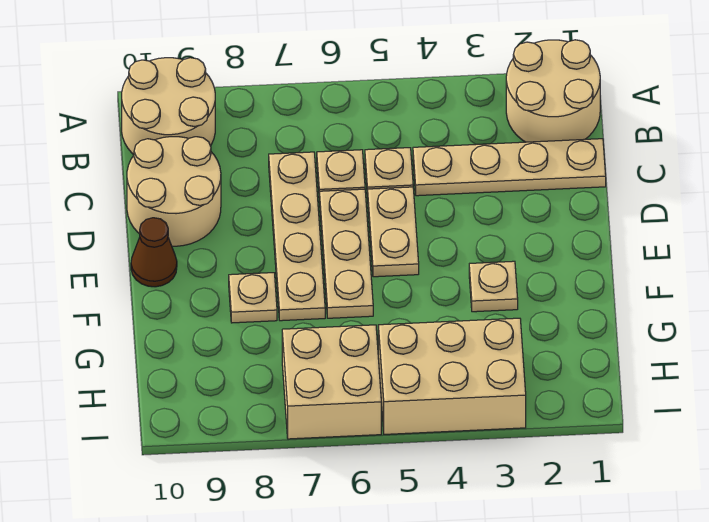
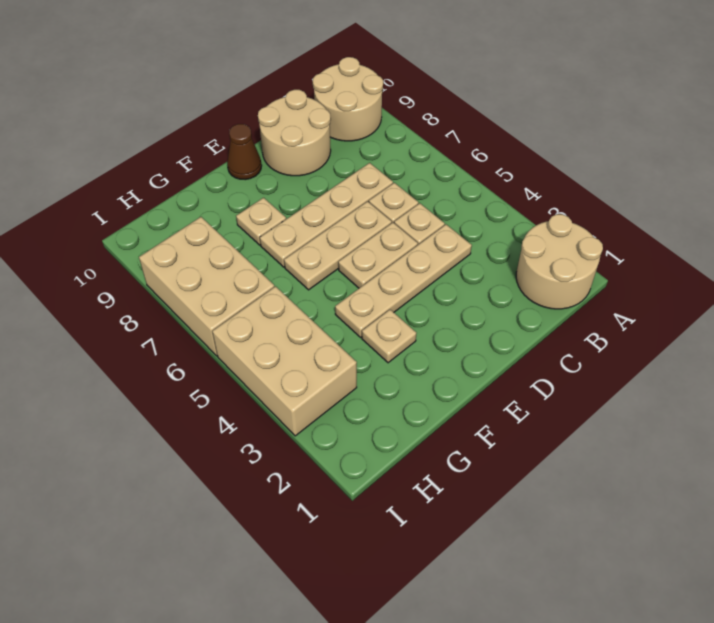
tan 1x4 plate [413,139,606,196] -> tan 1x4 plate turned to [335,225,472,337]
tan 2x2 brick [282,325,381,439] -> tan 2x3 brick [139,217,274,356]

